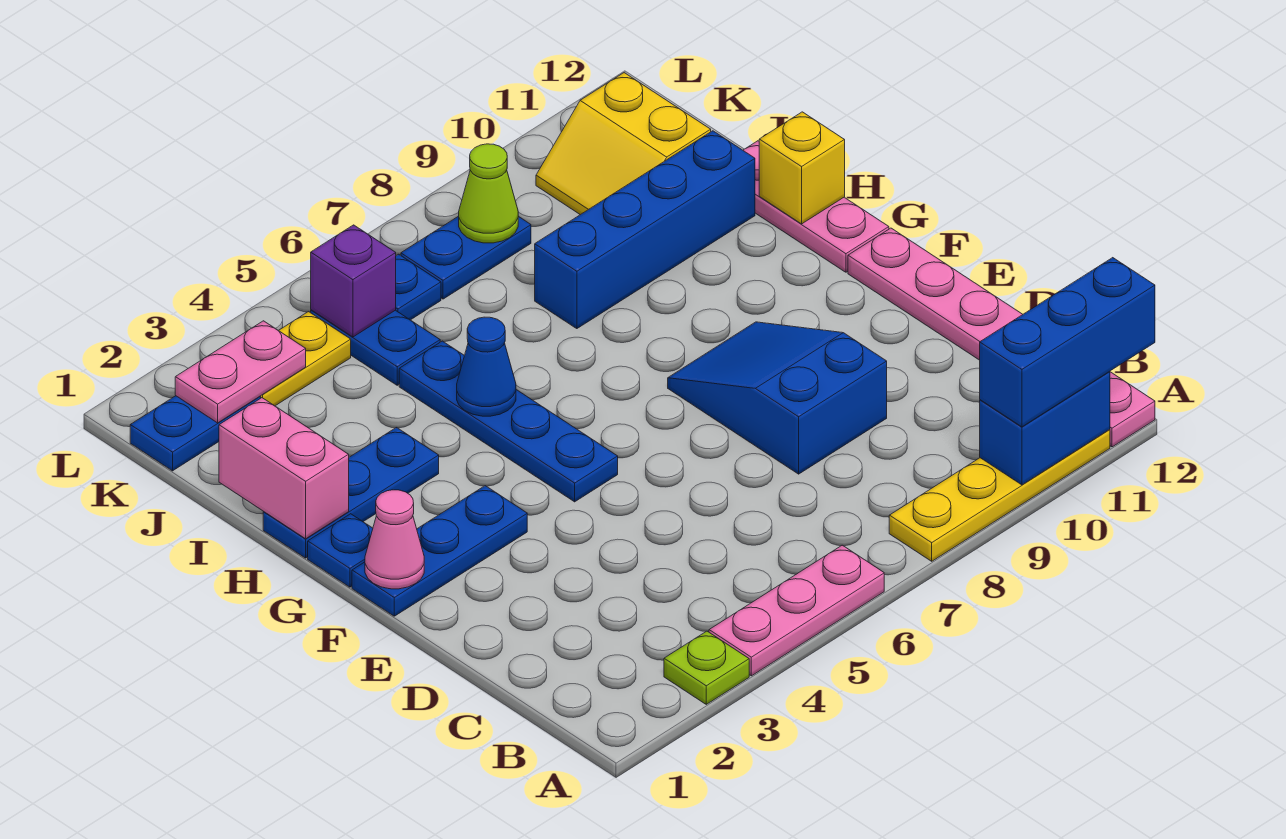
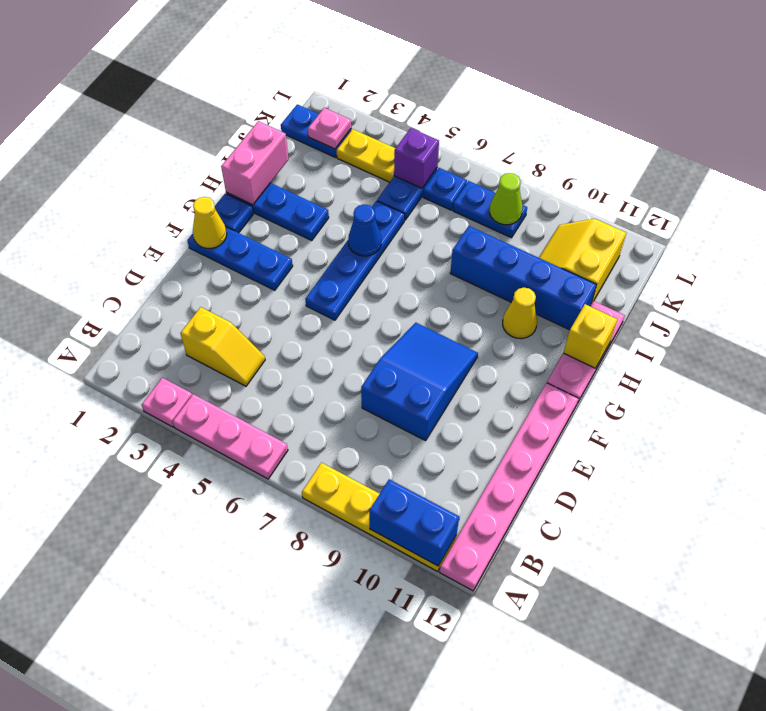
lime 1x1 plate [664,631,749,704] -> pink 1x1 plate [142,378,192,427]
blue 1x3 brick [980,258,1155,427] -> none
none -> yellow 1x2 slope [180,307,265,386]
pink 1x1 cone [365,490,424,589] -> yellow 1x1 cone [193,197,227,248]
none -> yellow 1x1 cone [503,288,537,339]
pink 1x2 plate [175,321,306,423] -> pink 1x1 plate [308,108,351,149]

